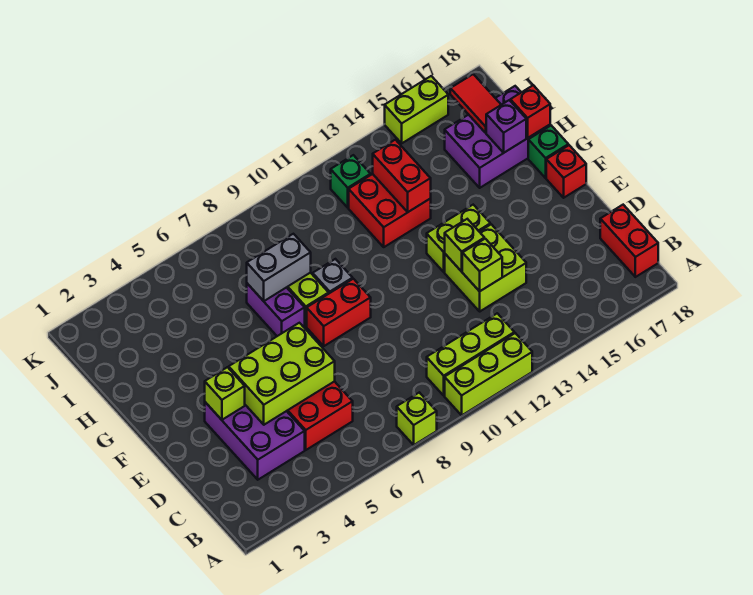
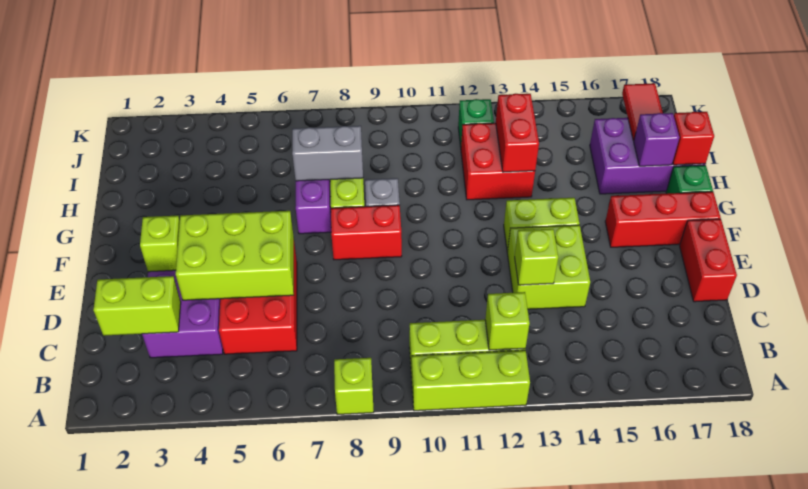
red 1x2 brick [600,205,658,277] -> red 1x2 brick moved to [680,219,737,302]
lime 1x1 brick [445,219,484,272] -> lime 1x1 brick moved to [485,292,530,350]
red 1x1 brick [546,145,586,198] -> red 1x3 brick [605,192,721,247]
lime 1x2 brick [385,76,448,143] -> lime 1x2 brick moved to [94,276,181,336]

